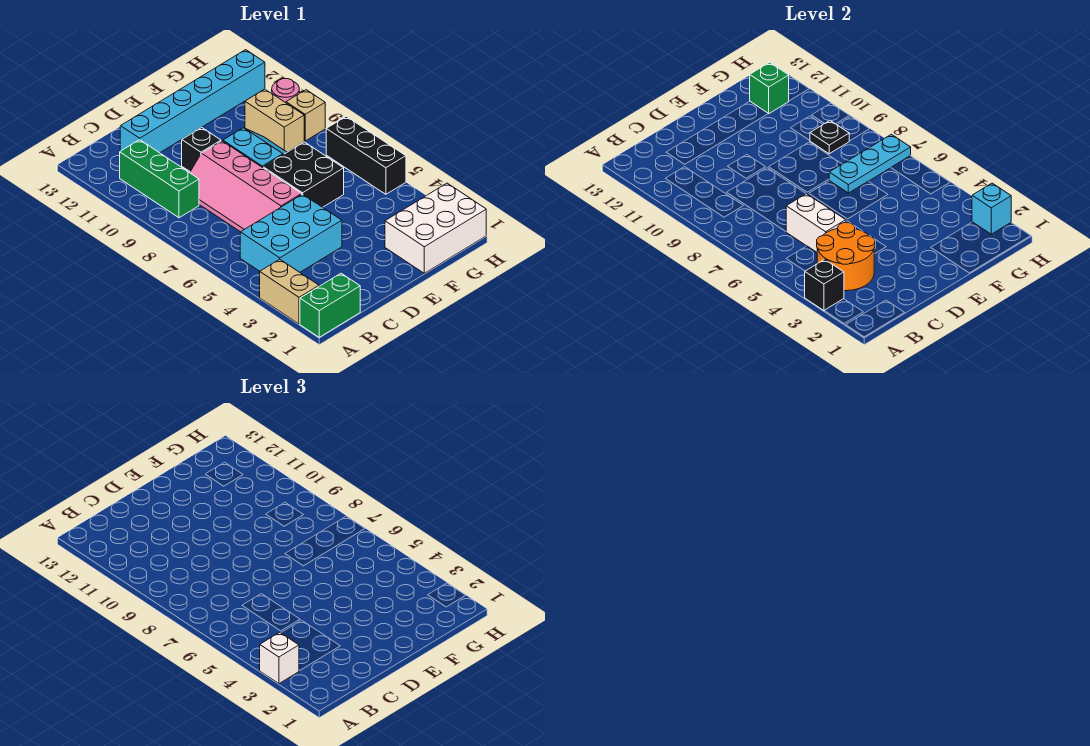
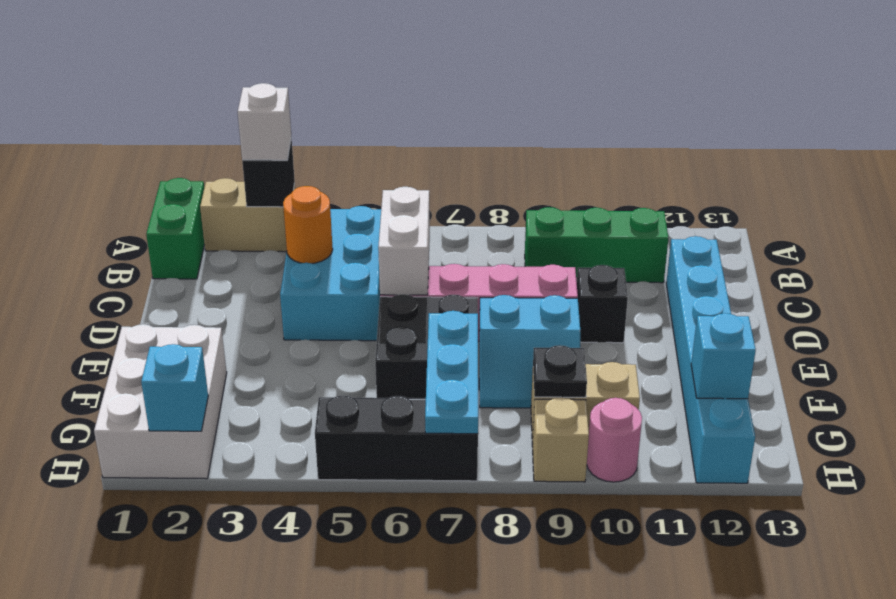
orange 2x2 round brick [817,223,875,291] -> orange 1x1 round brick [283,186,333,263]
white 1x2 brick [786,194,846,252] -> white 1x2 brick turned to [378,187,430,295]
green 1x1 brick [750,62,789,114] -> cyan 1x1 brick [691,313,756,399]

